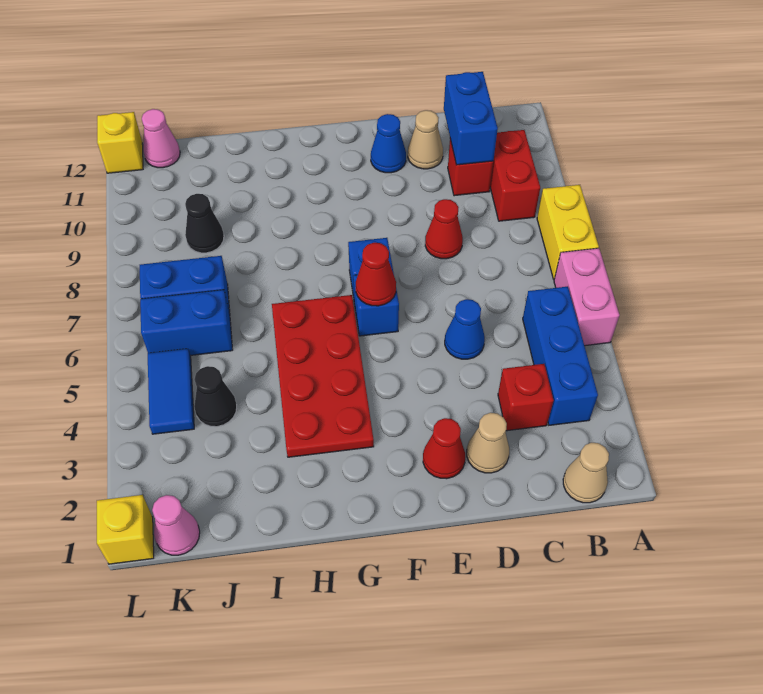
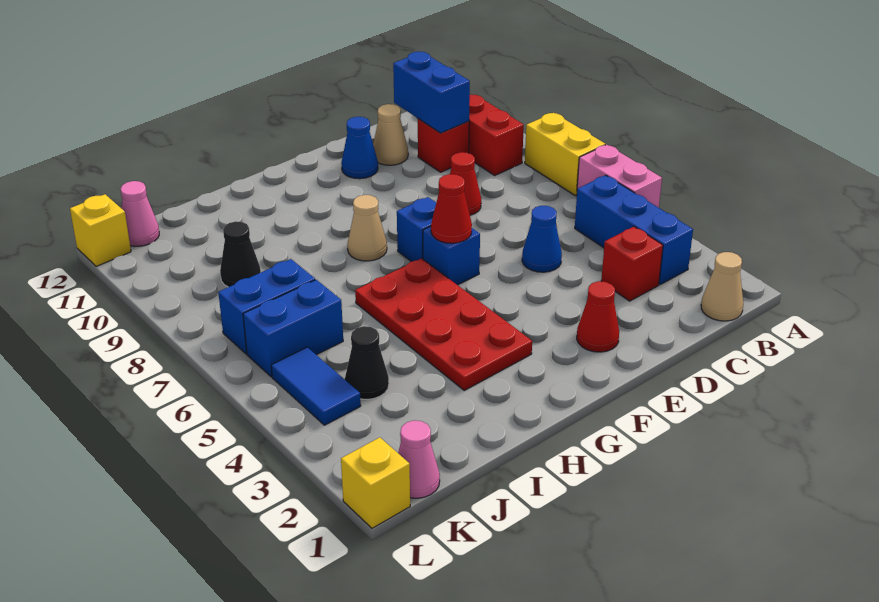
tan 1x1 cone [467,413,509,473] -> tan 1x1 cone moved to [348,195,387,261]

